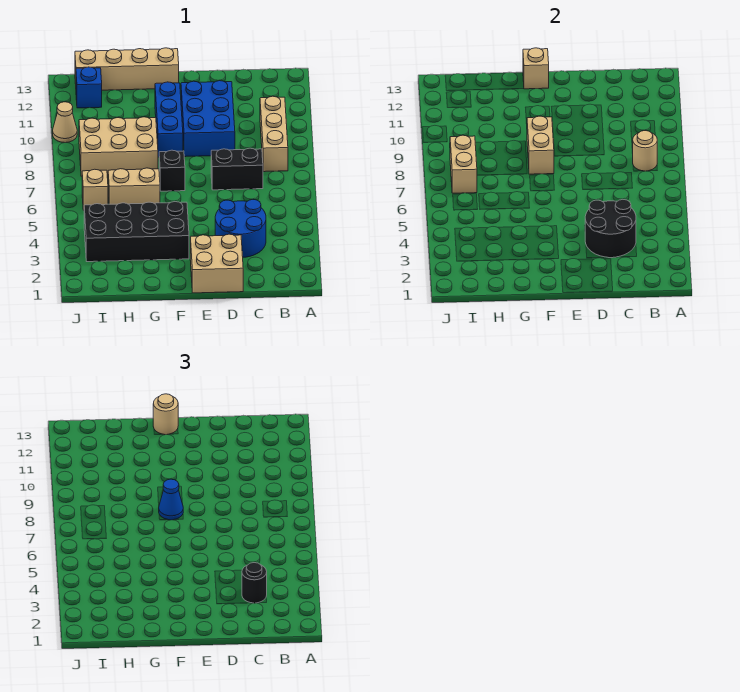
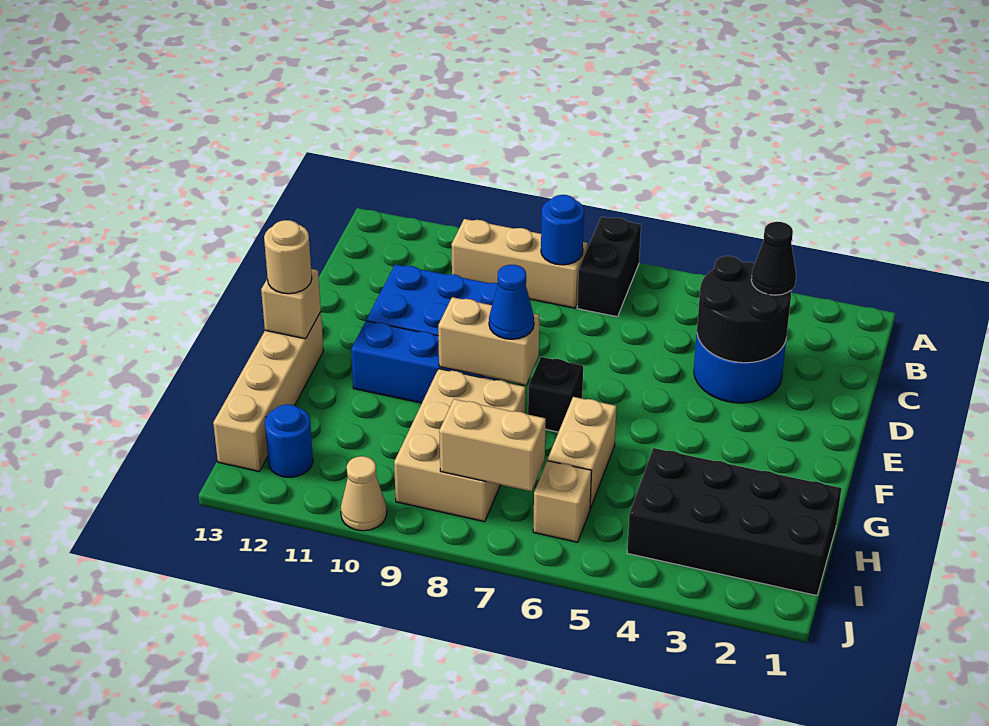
tan 1x1 round brick [633,131,657,171] -> blue 1x1 round brick [541,195,584,265]
black 1x1 round brick [242,563,267,603] -> black 1x1 cone [751,222,796,295]
black 1x2 brick [211,148,263,190] -> black 1x2 brick moved to [577,217,641,317]
tan 2x2 brick [190,234,243,293] -> none
black 2x4 brick [84,202,189,262] -> black 2x4 brick turned to [627,448,841,596]
blue 1x1 brick [76,67,102,108] -> blue 1x1 round brick [265,404,313,477]

